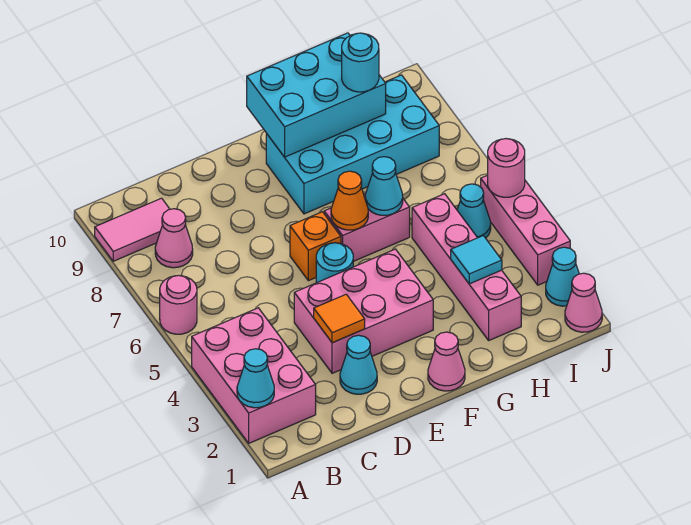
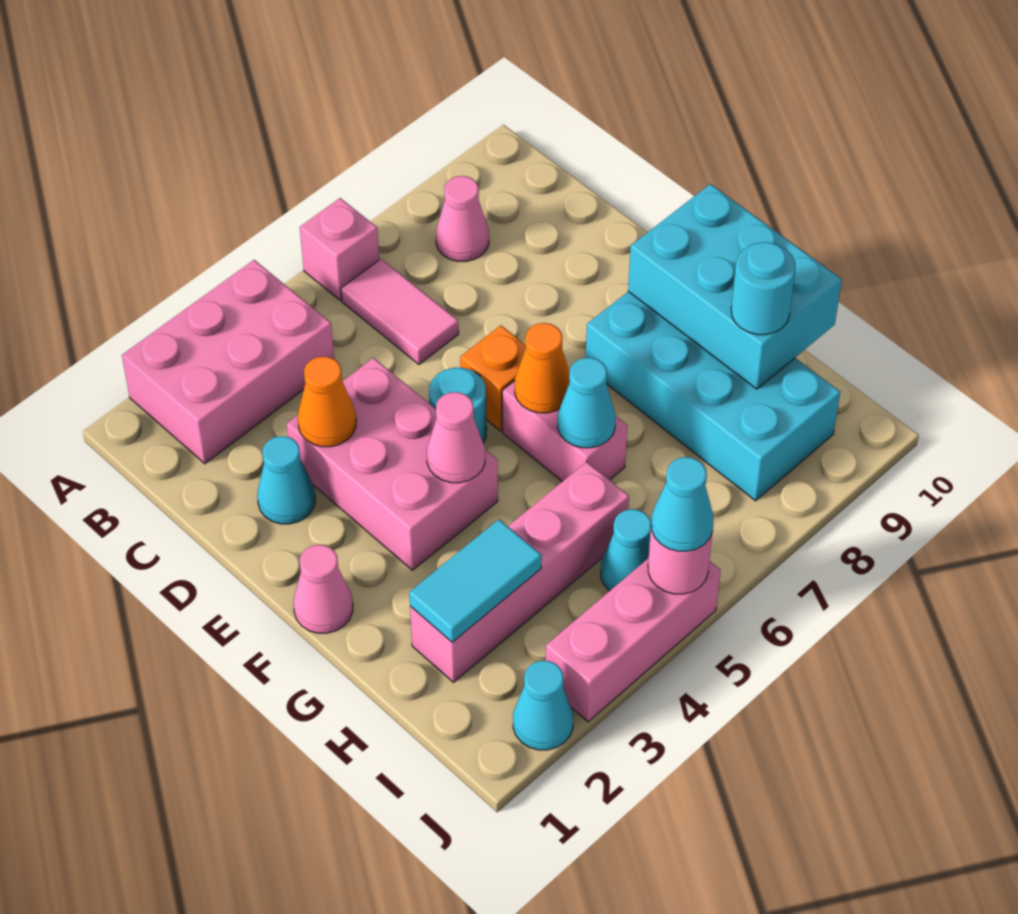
cyan 1x1 cone [237,349,274,408] -> cyan 1x1 cone moved to [651,457,713,551]
pink 1x1 round brick [160,275,197,334] -> pink 1x1 brick [300,198,379,300]
pink 1x2 tile [95,198,170,261] -> pink 1x2 tile moved to [341,259,459,364]
orange 1x1 tile [314,294,365,343] -> orange 1x1 cone [298,356,356,447]
cyan 1x1 tile [451,236,502,284] -> cyan 1x2 tile [409,519,542,642]
pink 1x1 cone [565,273,602,332] -> pink 1x1 cone moved to [427,392,485,483]

